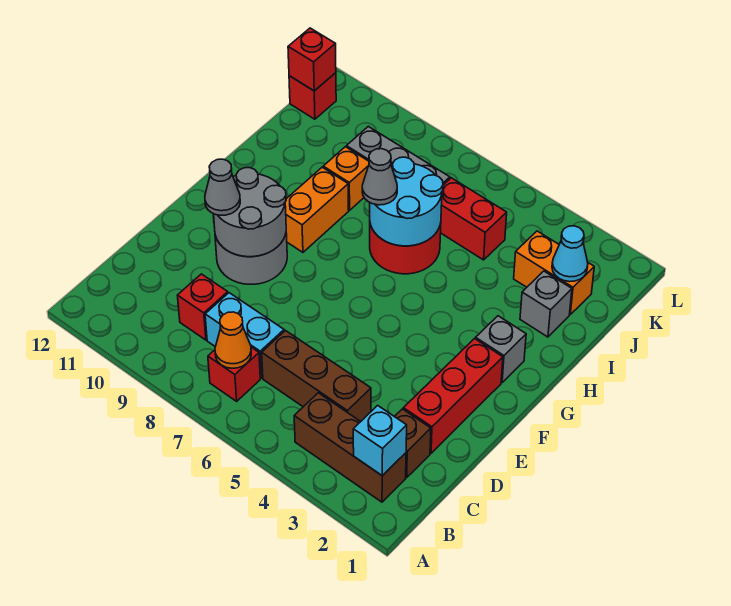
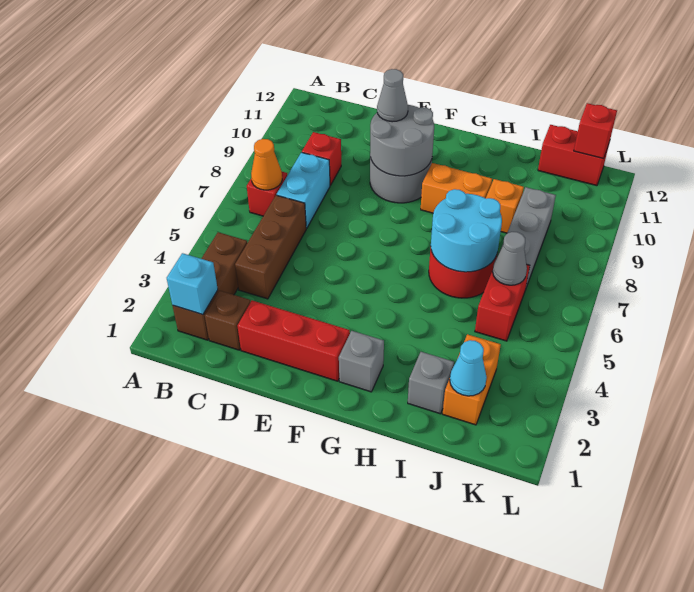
grey 1x1 cone [362,149,397,205] -> grey 1x1 cone moved to [493,232,527,285]
red 1x1 brick [289,73,336,119] -> red 1x2 brick [538,125,609,186]

